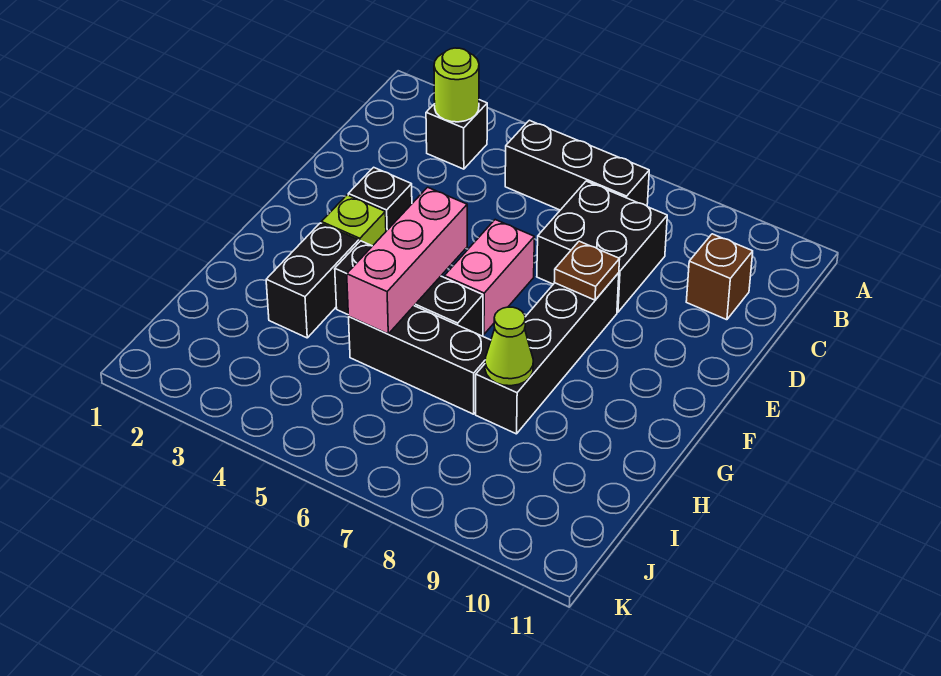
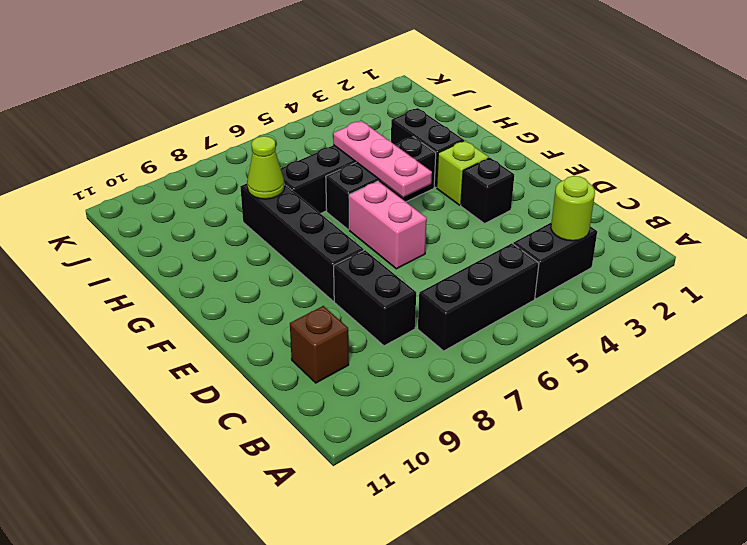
black 1x1 brick [426,100,487,169] -> black 1x2 brick [513,223,597,299]
black 2x2 brick [537,181,667,312] -> black 1x2 brick [334,250,416,346]
brown 1x1 plate [554,241,620,300] -> none
pink 1x3 brick [347,187,467,334] -> pink 1x3 plate [333,121,432,197]

